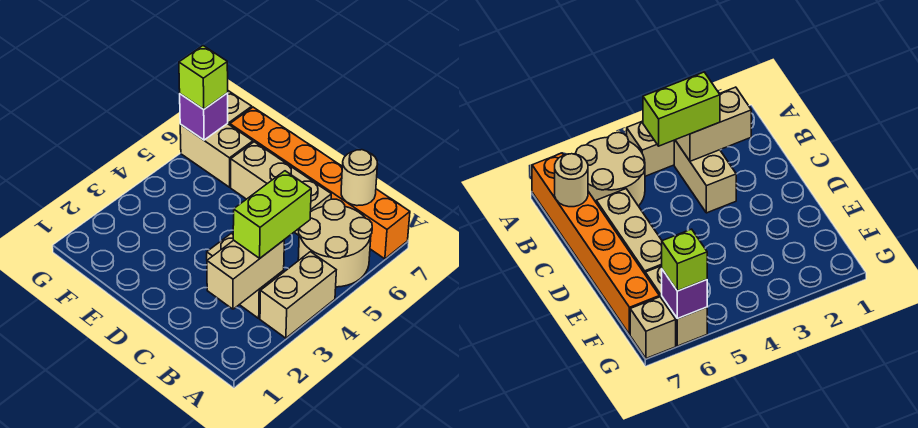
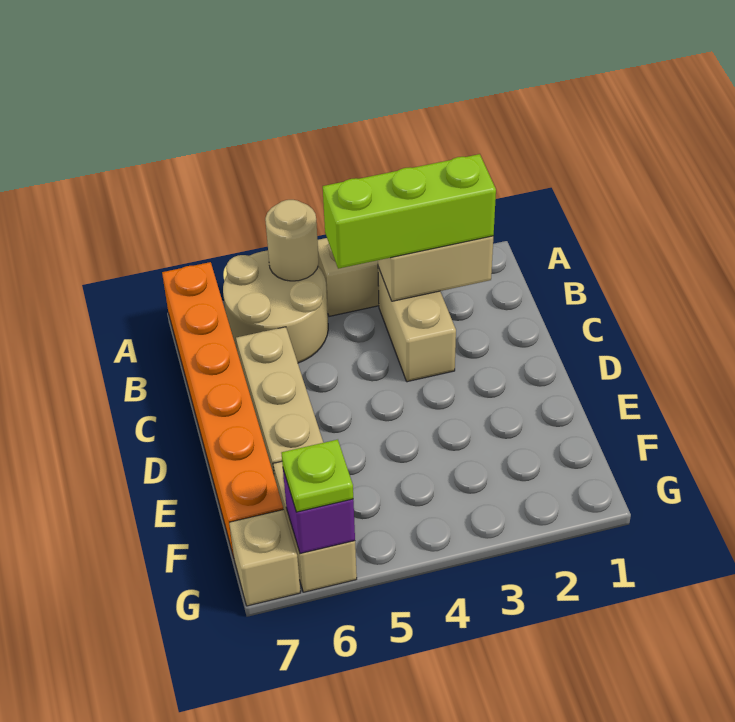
lime 1x2 brick [233,171,311,258] -> lime 1x3 brick [323,154,496,269]
tan 1x1 round brick [341,150,377,206] -> tan 1x1 round brick moved to [265,200,319,281]
lime 1x1 brick [179,46,228,109] -> lime 1x1 plate [282,440,353,512]

